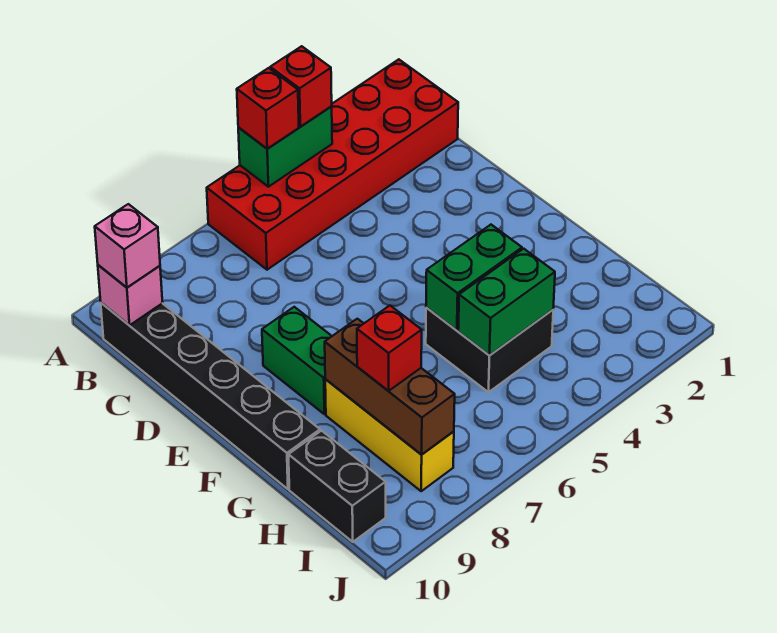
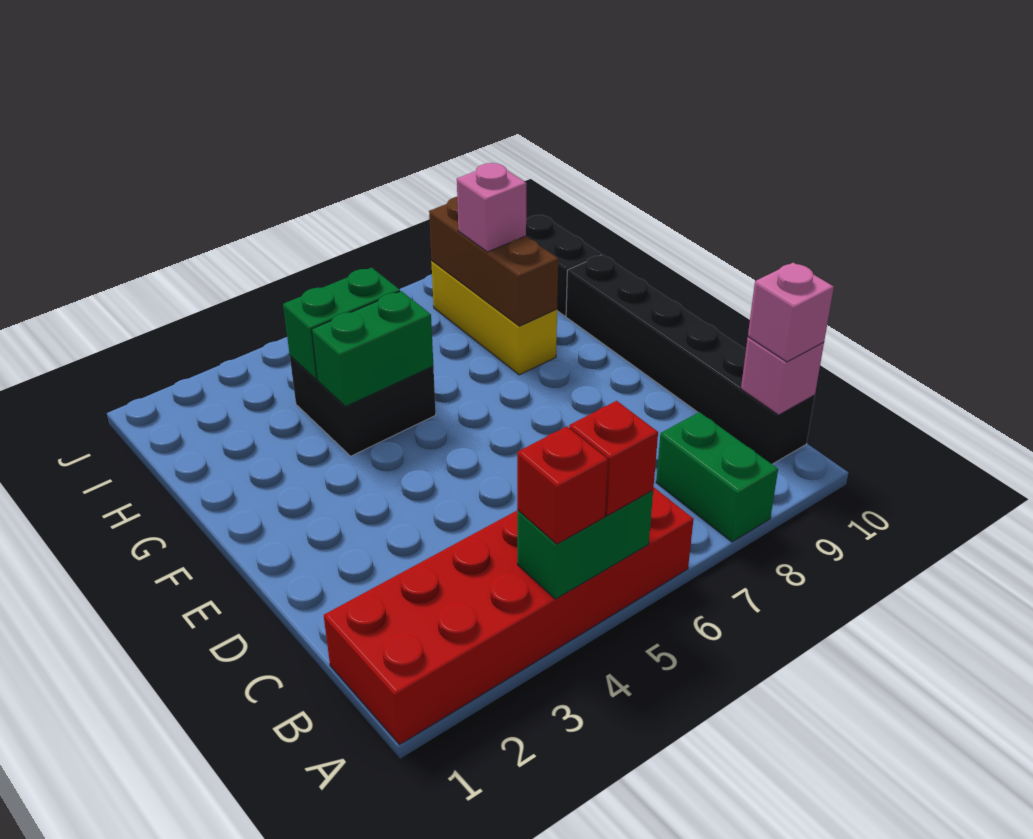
green 1x2 brick [262,307,332,414] -> green 1x2 brick moved to [656,412,778,542]
red 1x1 brick [357,306,422,391] -> pink 1x1 brick [457,163,526,252]

